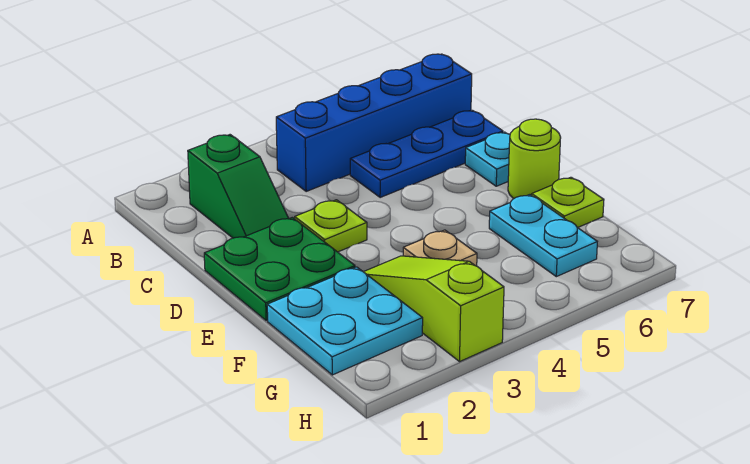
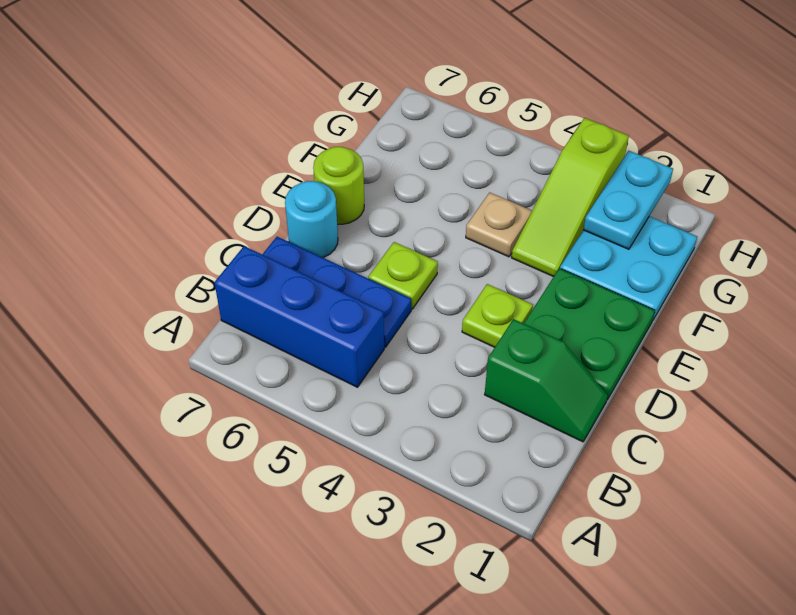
green 1x2 slope [188,135,289,238] -> green 1x2 slope turned to [485,319,608,442]
blue 1x4 brick [276,54,472,191] -> blue 1x3 brick [214,246,384,387]
cyan 1x1 plate [465,132,510,186] -> cyan 1x1 round brick [285,181,338,258]
cyan 1x2 plate [489,195,597,277] -> cyan 1x2 plate moved to [583,151,673,249]
lime 1x1 plate [532,177,604,228] -> lime 1x1 plate moved to [368,242,438,309]

